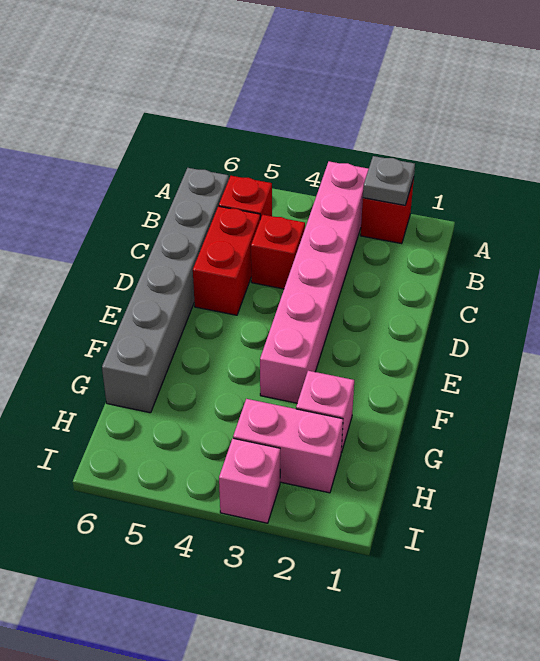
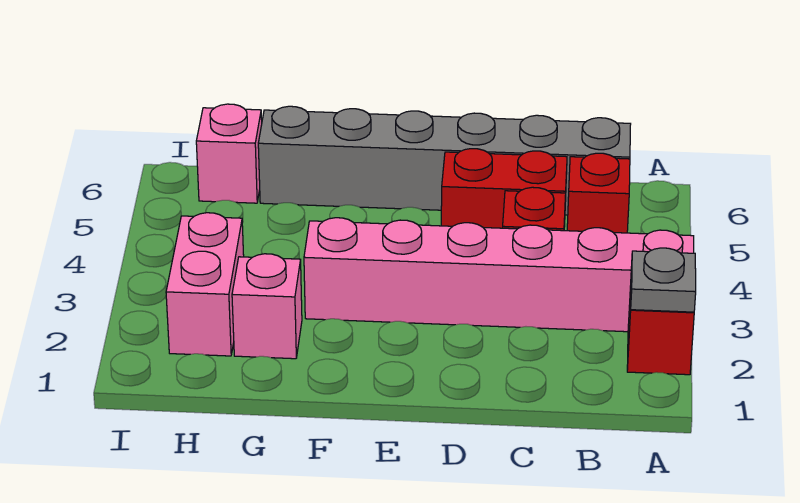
pink 1x1 brick [219,438,280,523] -> pink 1x1 brick moved to [196,104,262,203]

